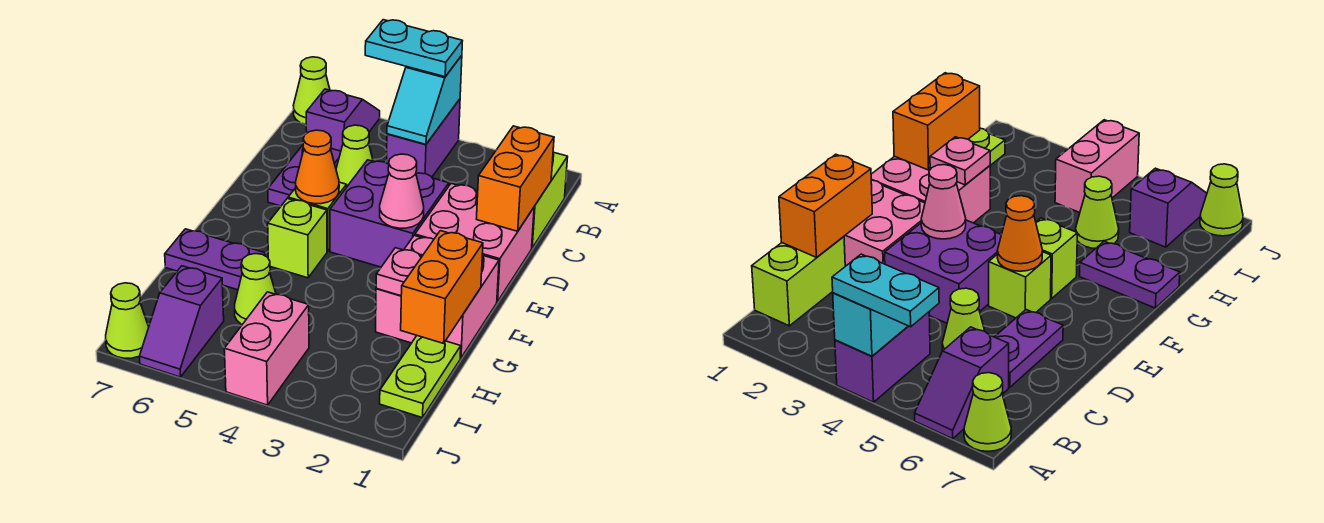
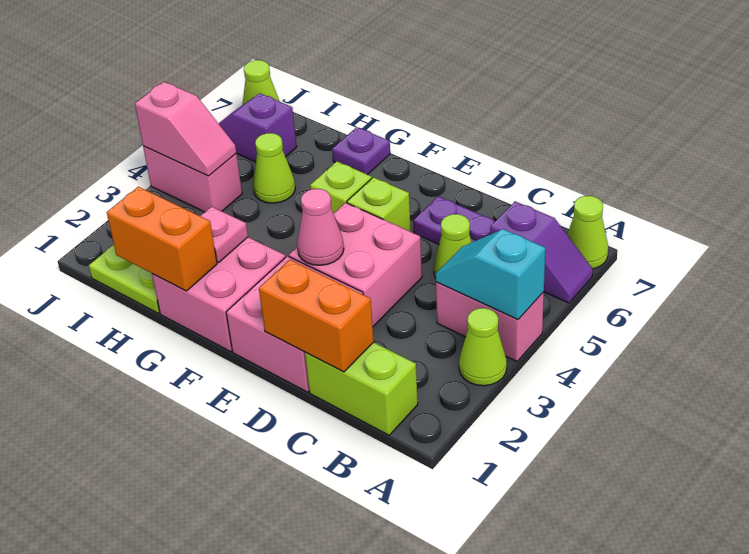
none -> lime 1x1 cone [459,308,507,386]
purple 1x2 brick [387,99,460,177] -> pink 1x2 brick [436,282,544,361]
cyan 1x2 plate [365,20,462,77] -> none
purple 2x2 brick [330,160,449,267] -> pink 2x2 brick [289,203,422,326]
orange 1x1 cone [296,130,339,204] -> none
purple 1x2 plate [165,229,265,290] -> purple 1x1 plate [332,127,390,175]
none -> pink 1x2 slope [135,82,236,176]

